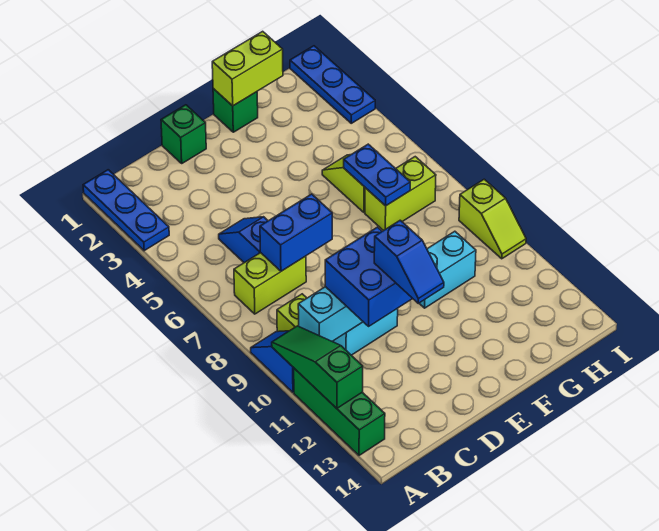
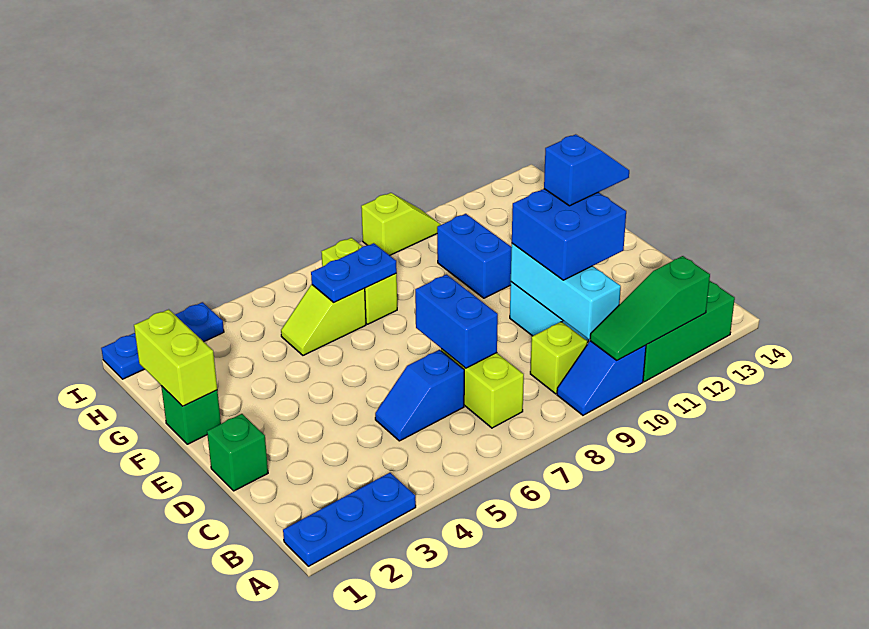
cyan 1x2 brick [419,231,476,308] -> blue 1x2 brick [437,214,512,298]

